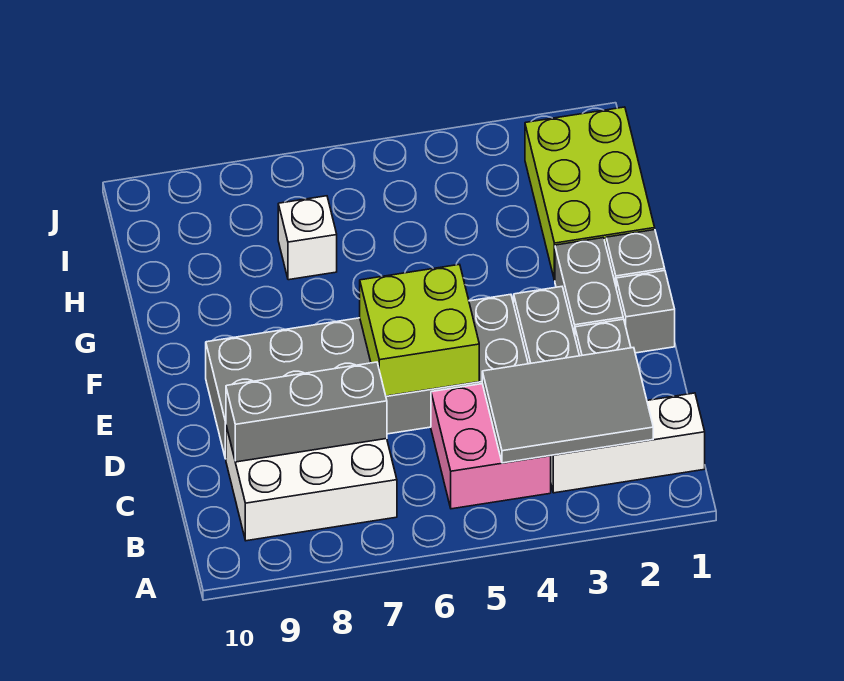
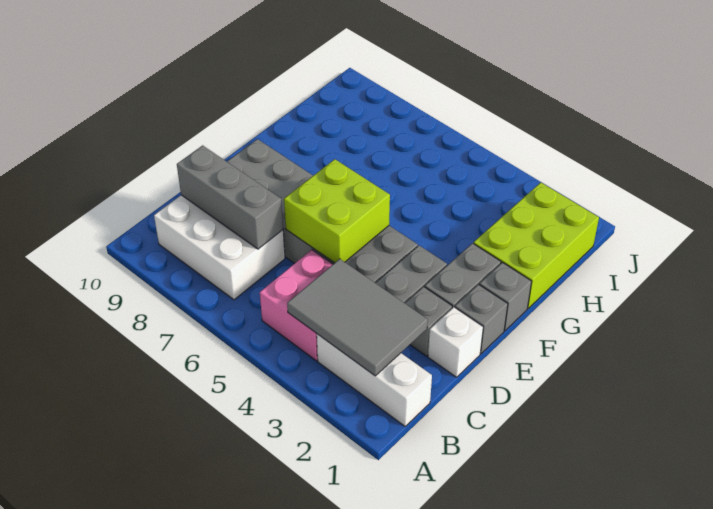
white 1x1 brick [278,196,337,280] -> white 1x1 brick moved to [428,307,483,377]

